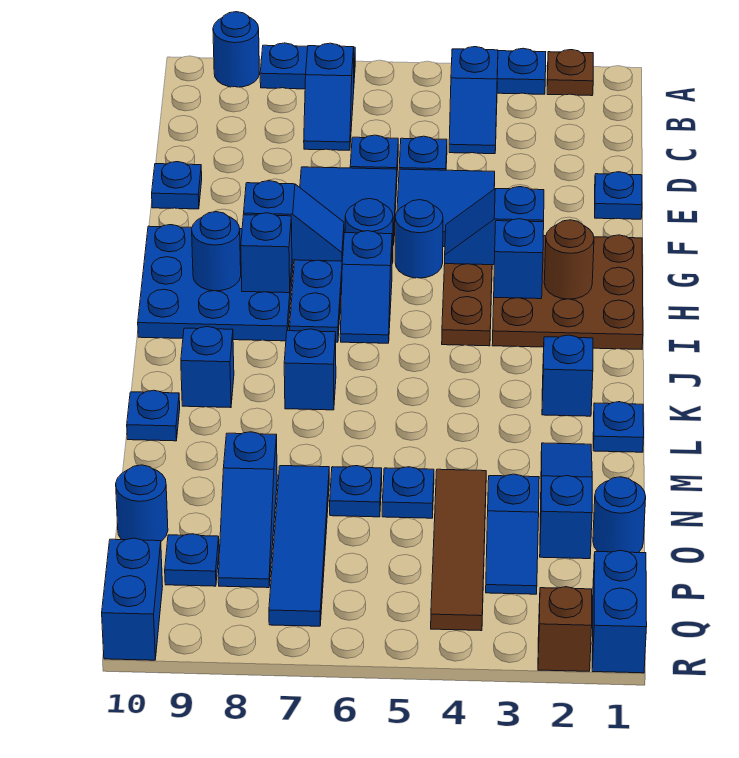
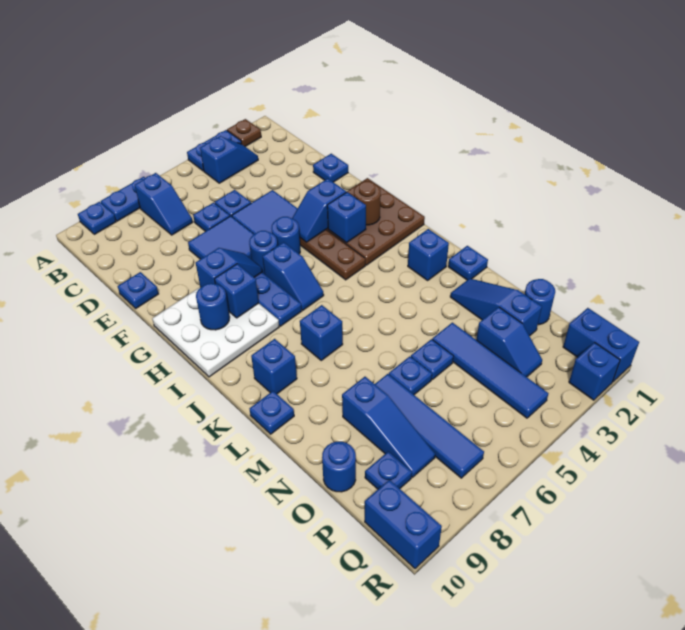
blue 1x1 round brick [213,12,259,87] -> blue 1x1 plate [78,202,116,234]
blue 1x2 slope [449,47,498,154] -> blue 1x2 slope turned to [200,136,258,183]
blue 3x3 plate [138,225,293,341] -> white 3x3 plate [152,287,279,377]
brown 1x4 tile [431,469,486,631] -> blue 1x4 tile [432,323,548,418]
brown 1x1 brick [538,587,592,671] -> blue 1x1 brick [569,343,620,400]

